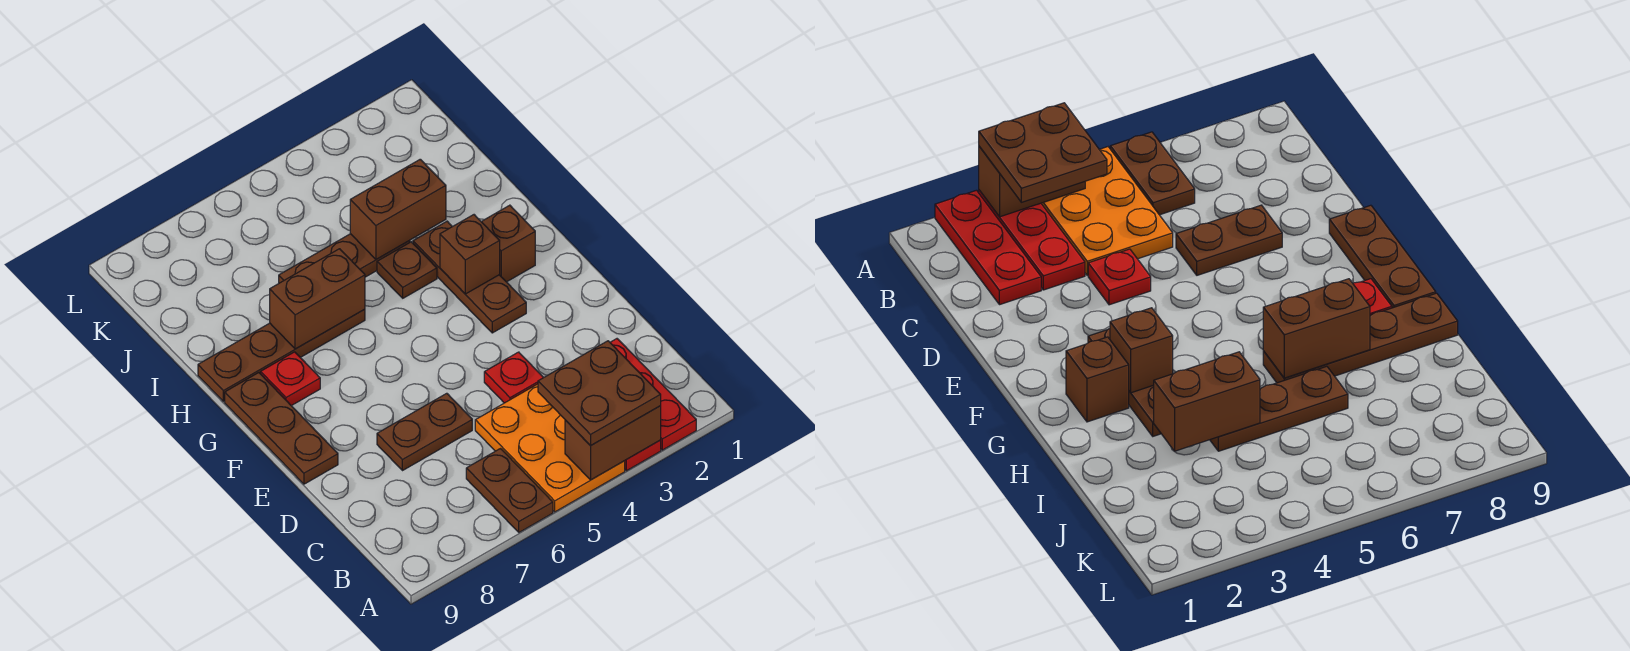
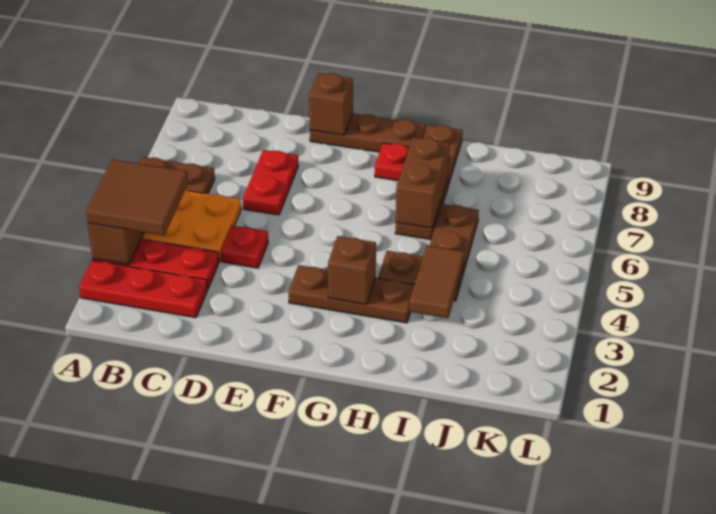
brown 2x2 plate [538,341,661,446] -> brown 2x2 tile [86,159,188,235]
brown 1x2 plate [377,393,472,471] -> red 1x2 plate [243,150,298,215]
brown 1x1 brick [481,205,535,282] -> brown 1x1 brick moved to [309,73,353,135]
brown 1x2 brick [350,159,446,259] -> brown 1x2 tile [410,245,465,318]

